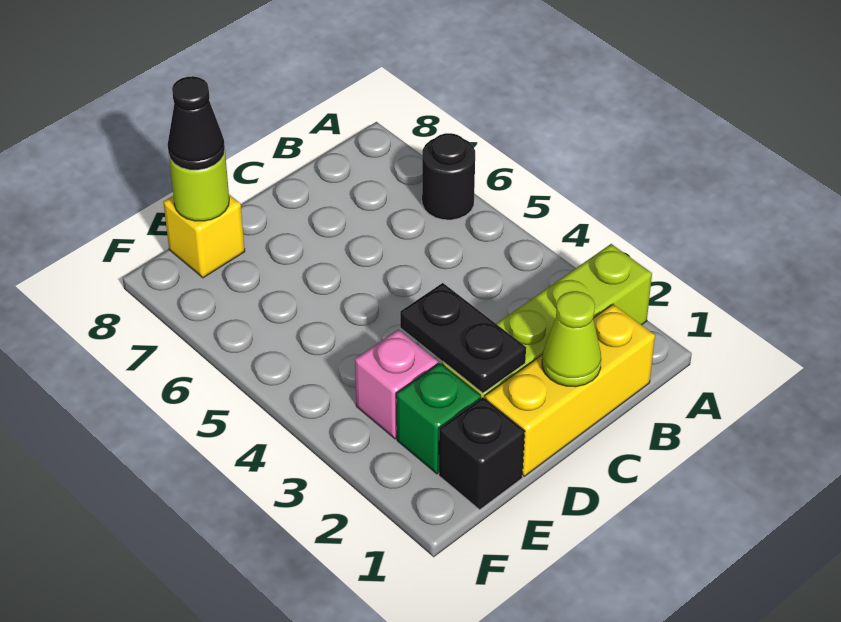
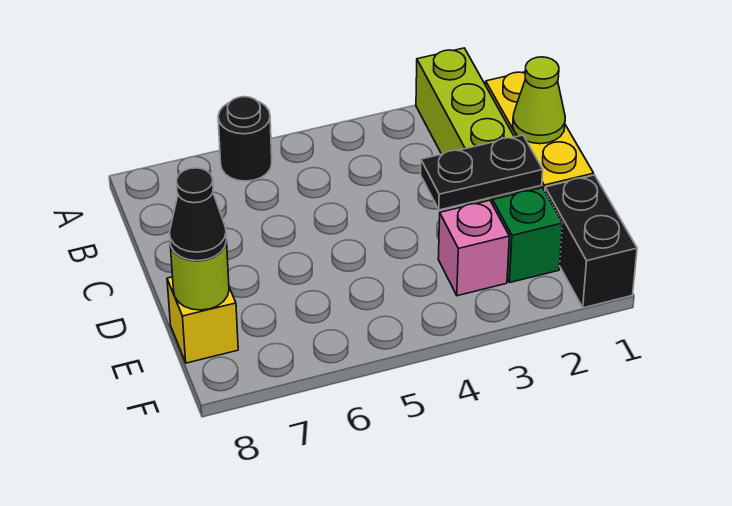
black 1x1 brick [439,397,525,510] -> black 1x2 brick [545,175,637,308]

